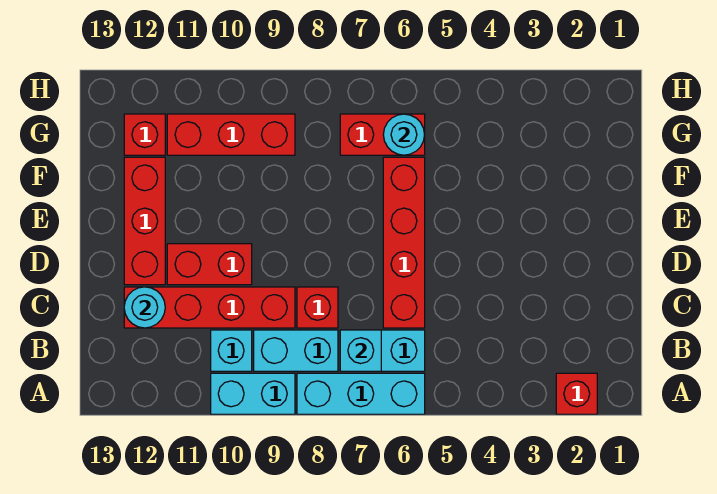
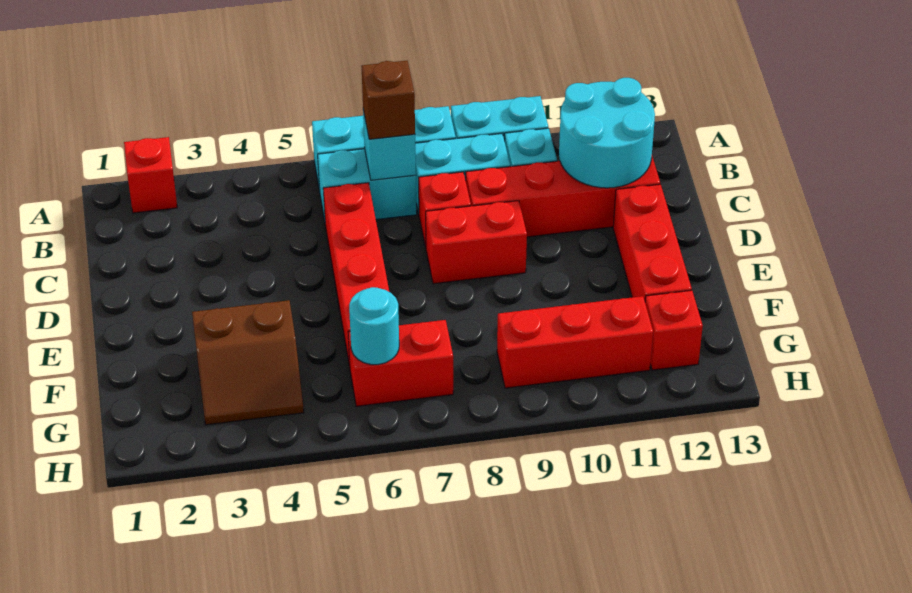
none -> brown 1x1 brick [362,61,415,139]
cyan 1x1 round brick [124,287,165,328] -> cyan 2x2 round brick [559,78,655,188]
red 1x2 brick [167,244,252,285] -> red 1x2 brick moved to [426,201,527,284]
none -> brown 2x2 slope [192,300,304,425]

